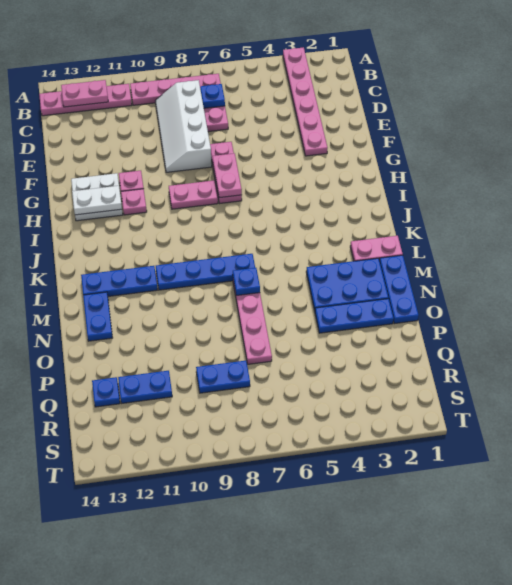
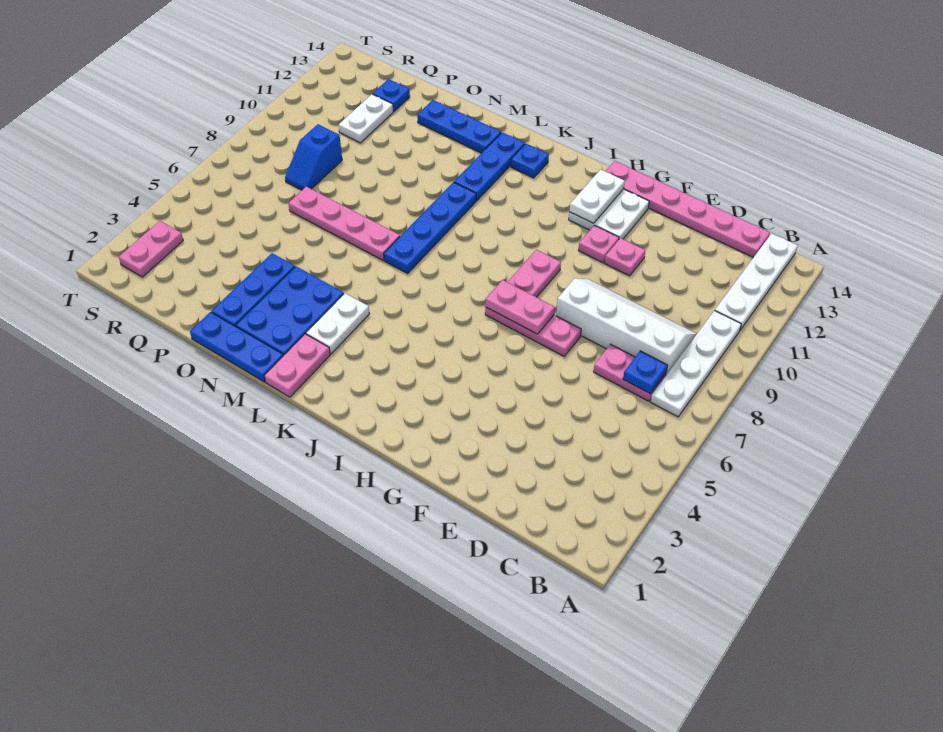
pink 1x6 plate [283,47,327,156] -> pink 1x6 plate moved to [605,161,770,257]
pink 1x4 plate [130,74,221,105] -> white 1x4 plate [651,311,741,417]
pink 1x4 plate [39,84,132,116] -> white 1x4 plate [715,233,798,330]
pink 1x2 plate [61,80,108,107] -> pink 1x2 plate moved to [119,221,183,277]
pink 1x1 plate [121,189,147,215] -> pink 1x1 plate moved to [605,238,645,276]
none -> white 1x2 plate [306,293,369,354]
blue 1x1 plate [233,268,260,296] -> blue 1x1 plate moved to [511,144,549,178]
blue 1x2 plate [83,292,113,341] -> blue 1x3 plate [417,100,501,153]
blue 1x2 plate [196,361,250,393] -> blue 1x2 slope [285,124,342,190]
blue 1x2 plate [118,371,172,403] -> white 1x2 plate [339,94,393,143]

